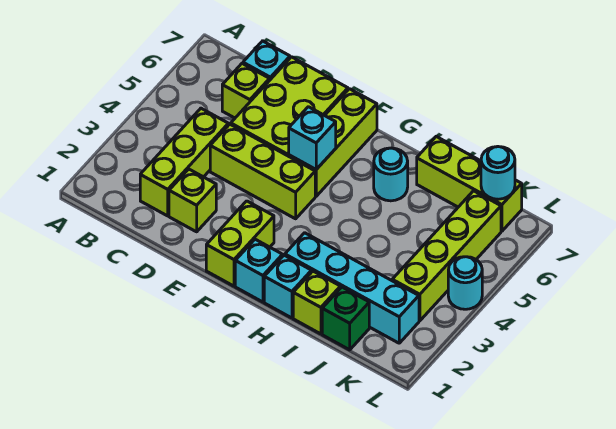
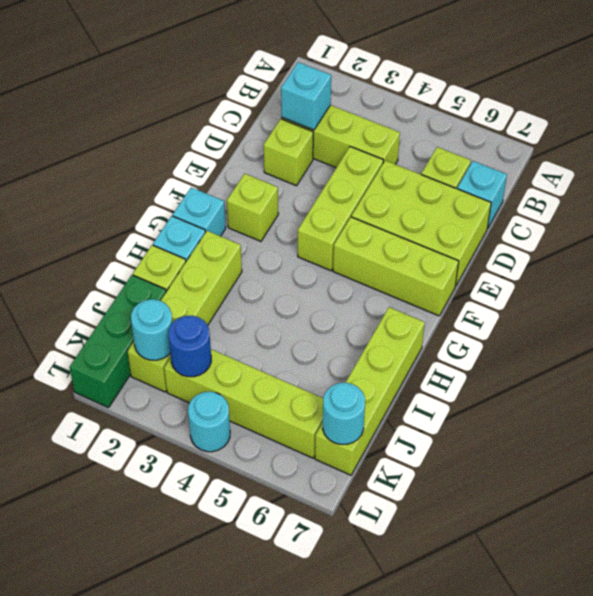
lime 1x2 brick [206,201,274,286] -> lime 1x1 brick [227,174,278,241]
cyan 1x1 brick [289,107,336,169] -> cyan 1x1 brick moved to [281,62,331,130]
cyan 1x4 brick [285,233,419,343] -> lime 1x4 brick [127,231,242,392]
cyan 1x1 round brick [374,148,408,201] -> cyan 1x1 round brick moved to [131,299,173,360]
lime 1x3 brick [417,137,522,231] -> lime 1x4 brick [315,307,425,475]
green 1x1 brick [322,287,369,350] -> green 1x3 brick [70,275,166,408]
none -> blue 1x1 round brick [168,316,211,377]

